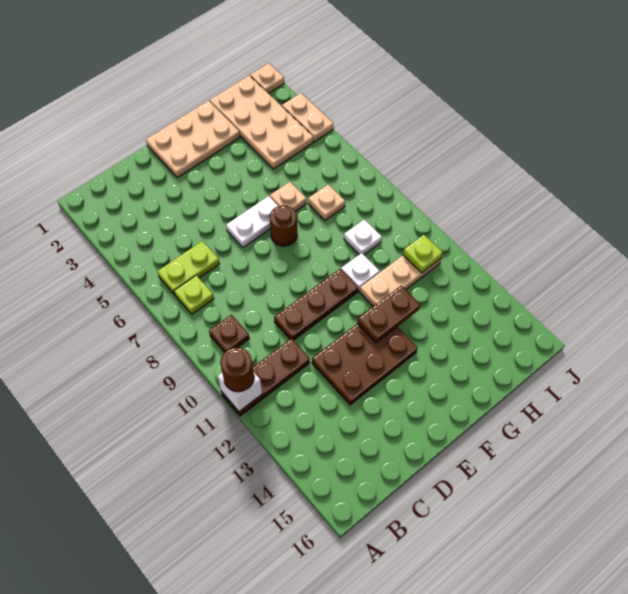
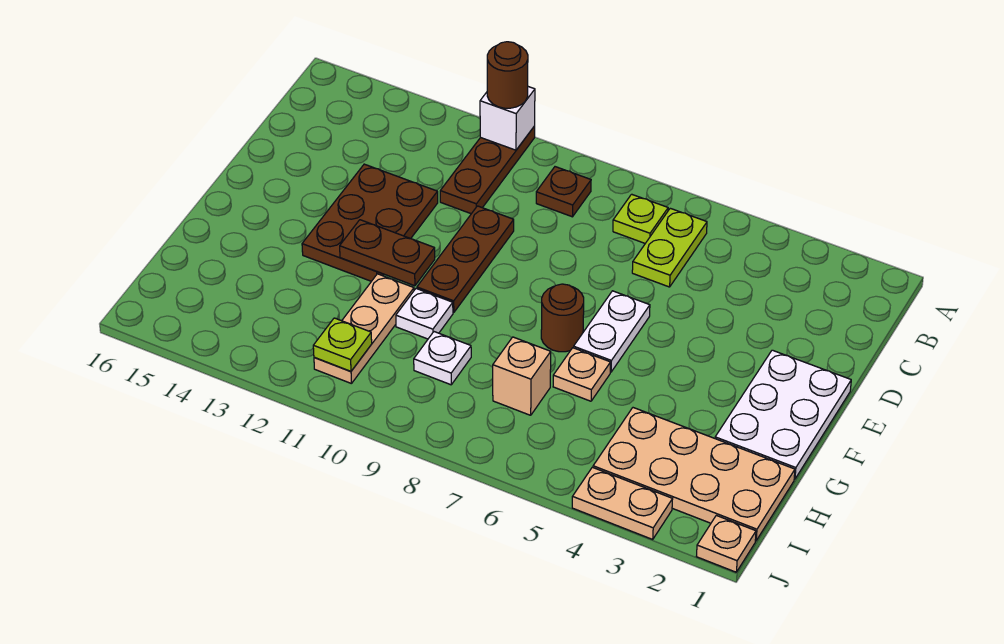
tan 2x3 plate [146,101,240,178] -> white 2x3 plate [715,350,851,479]
brown 1x2 plate [357,286,420,343] -> brown 1x2 plate turned to [340,220,435,286]
tan 1x1 plate [308,185,345,220] -> tan 1x1 brick [493,337,551,415]

